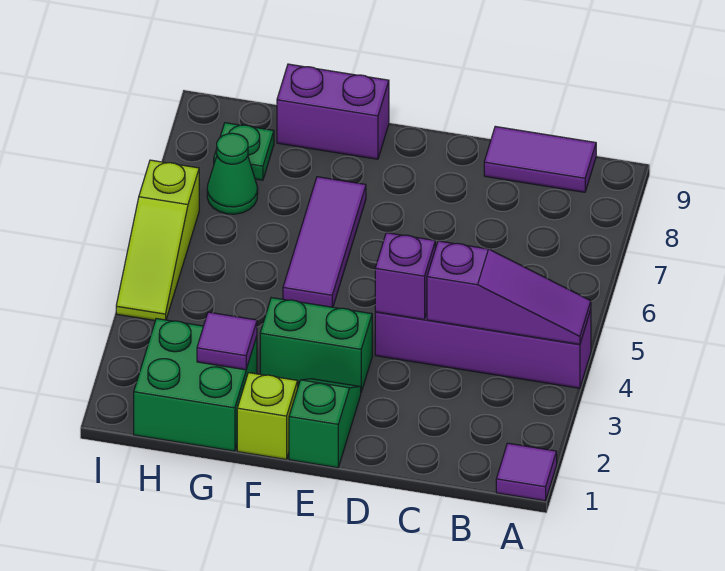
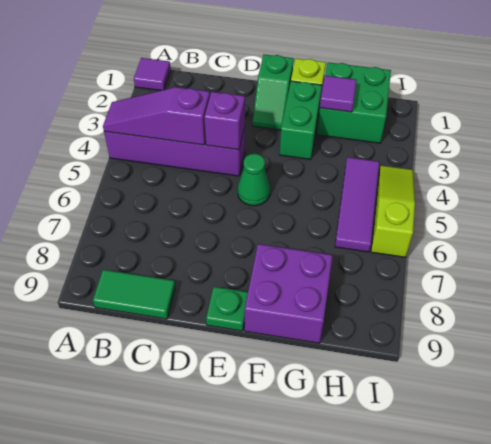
purple 1x2 tile [484,126,596,192] -> green 1x2 tile [93,270,175,319]
green 1x2 brick [260,298,372,392] -> green 1x2 brick turned to [280,81,322,159]
purple 1x3 tile [283,177,366,307] -> purple 1x3 tile moved to [335,157,379,252]
purple 1x2 brick [277,64,389,159] -> purple 2x2 brick [245,244,333,343]
green 1x1 cone [207,133,258,214] -> green 1x1 cone moved to [238,154,270,206]
green 1x1 plate [214,123,274,180] -> green 1x1 plate moved to [206,287,248,331]

